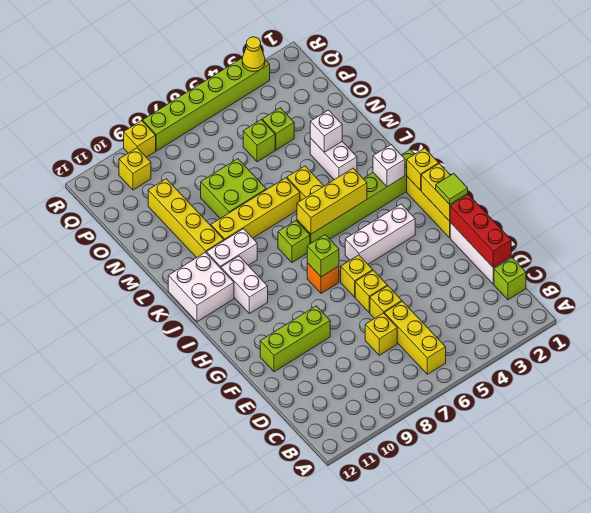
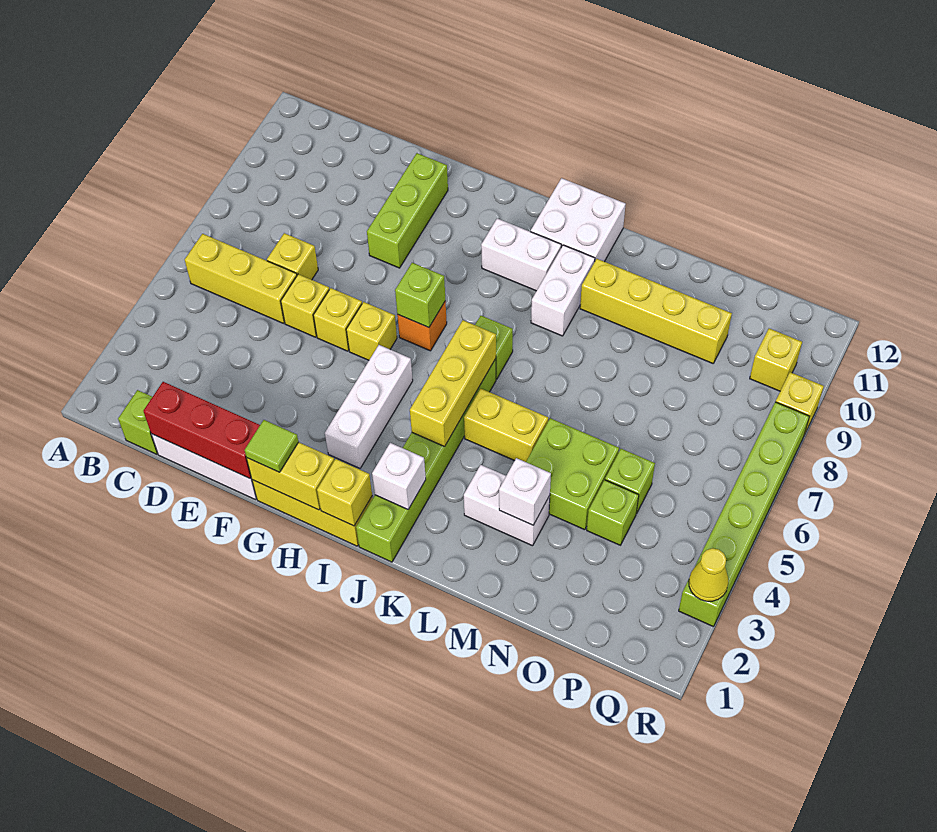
yellow 1x4 brick [211,178,300,240] -> none
lime 2x2 brick [201,159,266,218] -> lime 2x2 brick moved to [526,418,619,530]

